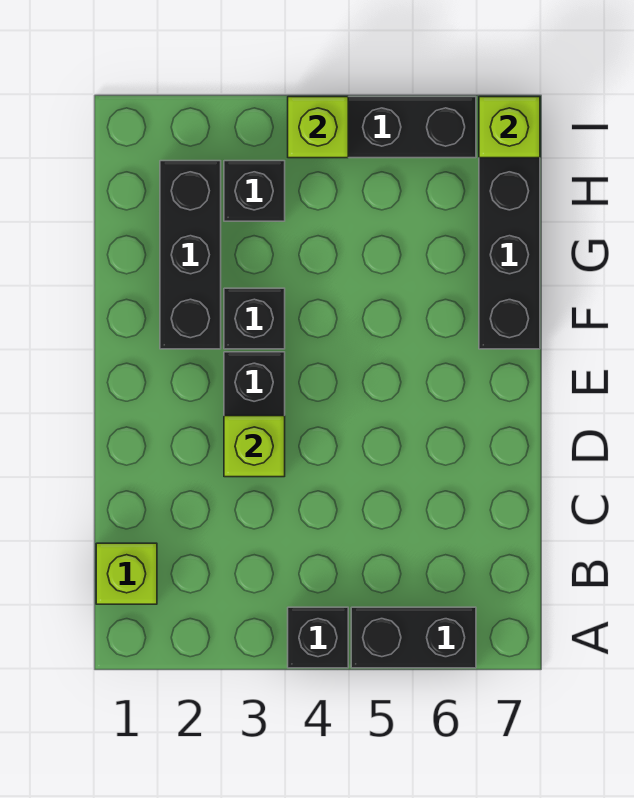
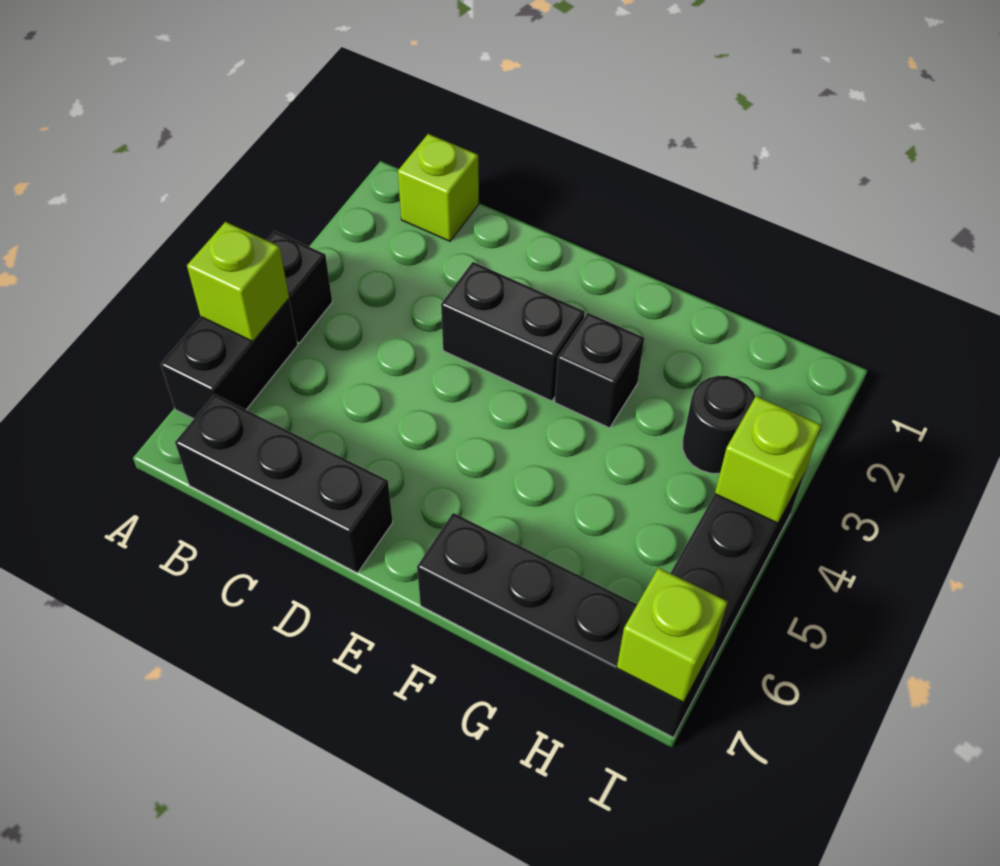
lime 1x1 brick [224,416,285,477] -> lime 1x1 brick moved to [187,222,289,342]
black 1x3 brick [160,161,221,349] -> black 1x3 brick moved to [175,394,393,573]
black 1x1 brick [224,161,285,221] -> black 1x1 round brick [683,376,755,474]

